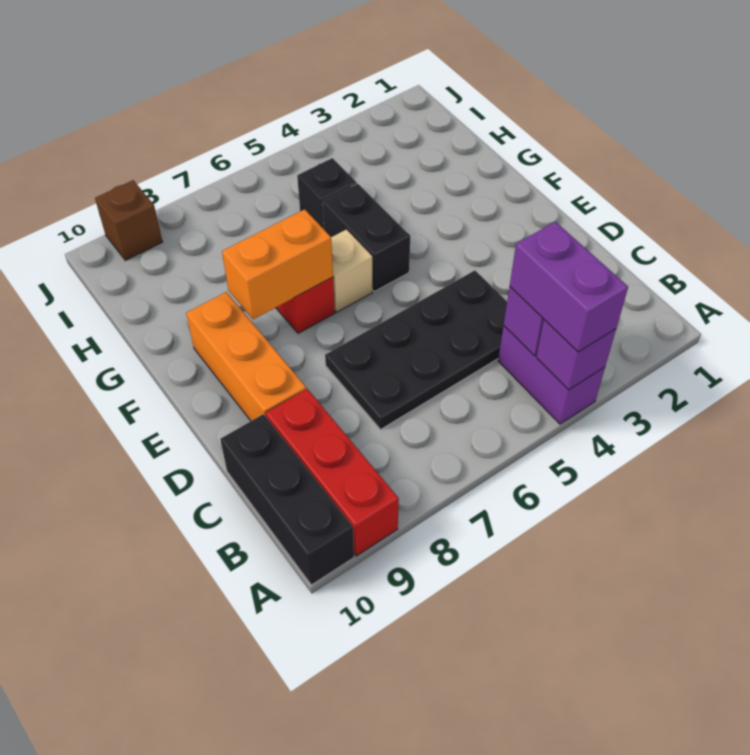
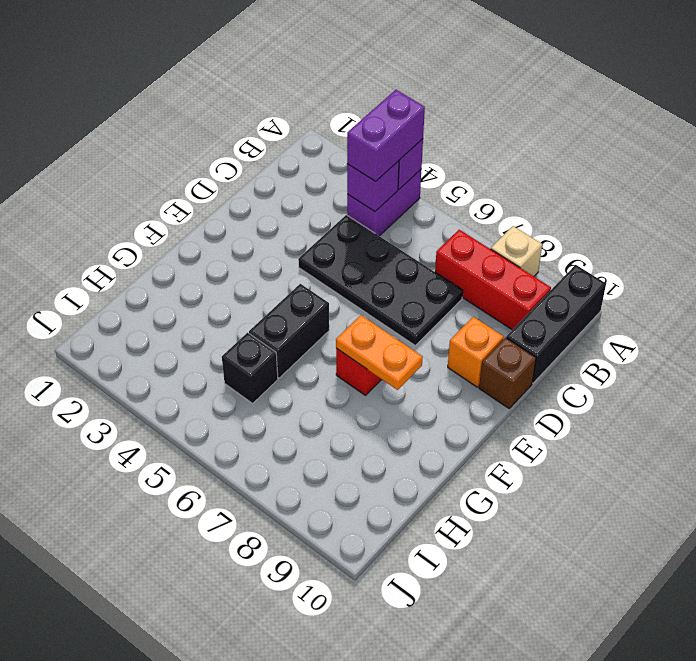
red 1x3 brick [266,389,399,556] -> red 1x3 brick turned to [435,230,551,330]
orange 1x3 brick [186,292,306,421] -> orange 1x1 brick [448,317,504,387]
tan 1x1 brick [331,230,373,312] -> tan 1x1 brick moved to [491,226,542,276]
orange 1x2 brick [222,209,333,319] -> orange 1x2 plate [336,315,423,390]
brown 1x1 brick [95,180,163,260] -> brown 1x1 brick moved to [479,338,536,408]

